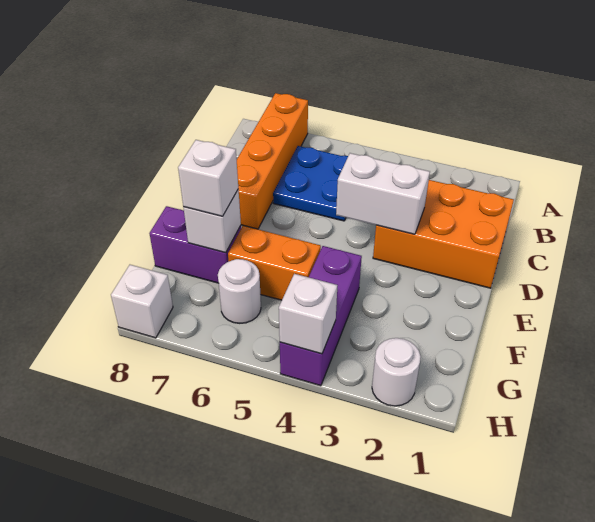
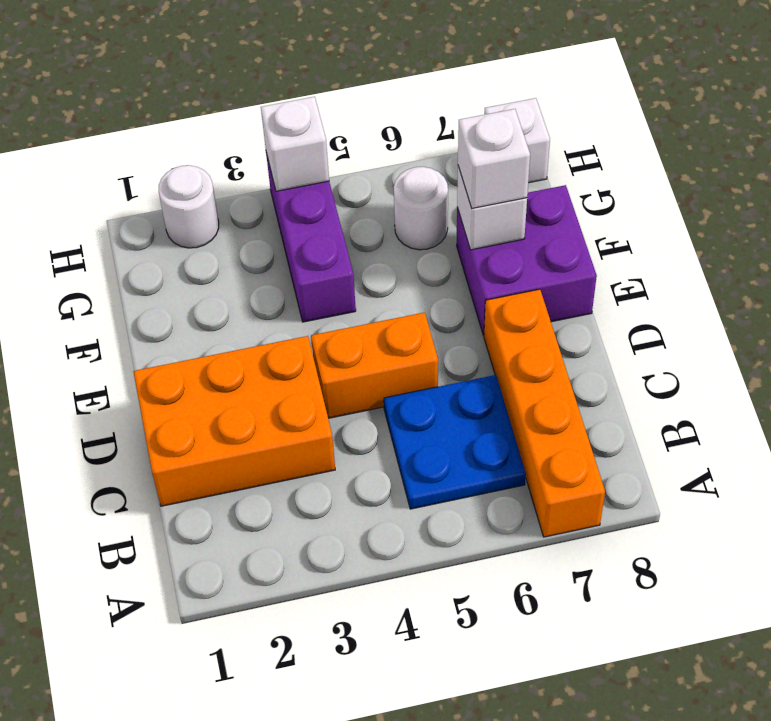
white 1x2 brick [336,153,430,234] -> none
orange 1x2 brick [228,226,321,300] -> orange 1x2 brick moved to [311,312,438,418]
purple 1x2 brick [149,206,241,283] -> purple 2x2 brick [457,185,597,335]

